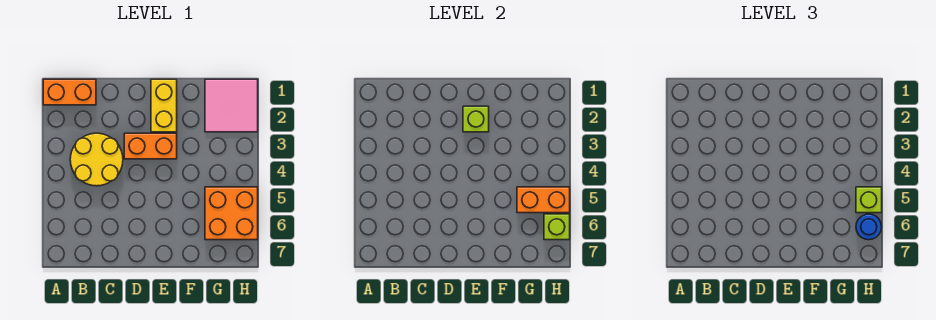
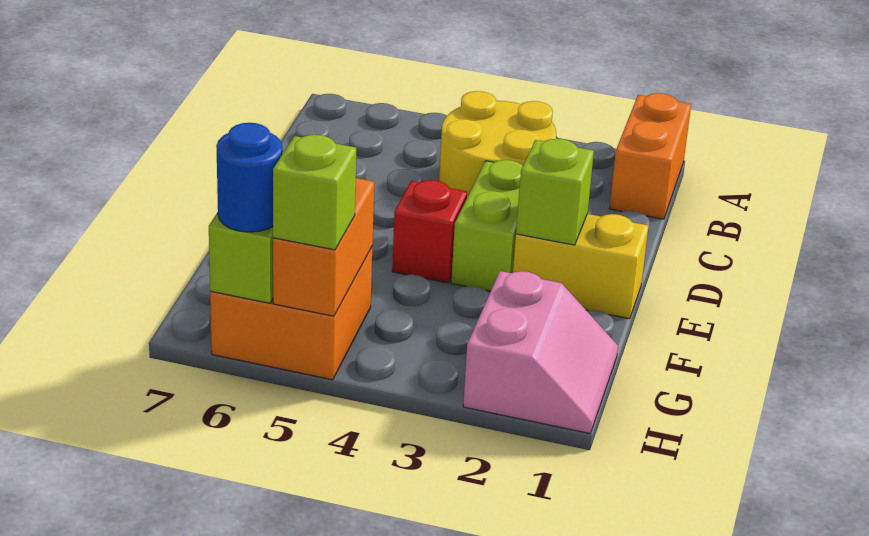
orange 1x2 brick [124,133,177,159] -> lime 1x2 brick [451,160,523,291]
none -> red 1x1 brick [392,180,467,283]
pink 2x2 tile [205,79,258,132] -> pink 2x2 slope [463,271,618,433]

